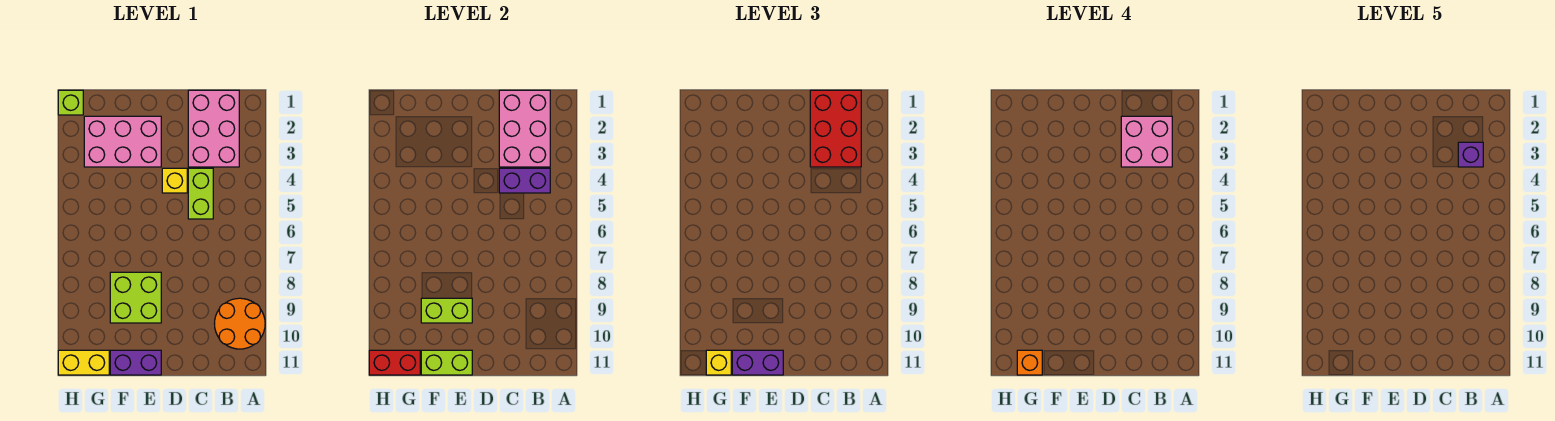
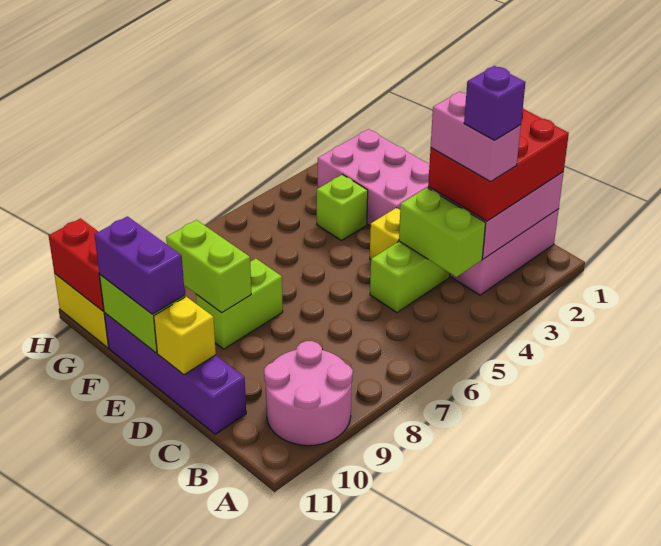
orange 2x2 round brick [214,298,265,349] -> pink 2x2 round brick [264,341,353,446]
pink 2x2 brick [1121,116,1172,167] -> pink 1x2 brick [431,92,521,182]
purple 1x2 brick [499,168,550,193] -> lime 1x2 brick [399,188,486,277]
lime 2x2 brick [110,272,161,323] -> lime 1x2 brick [196,259,283,349]
purple 1x2 brick [110,350,161,375] -> purple 1x4 brick [104,313,246,434]
yellow 1x1 brick [706,350,731,375] -> yellow 1x1 brick moved to [154,297,216,375]
orange 1x1 brick [1017,350,1042,375] -> none
lime 1x1 brick [58,90,83,115] -> lime 1x1 brick moved to [317,175,368,241]

